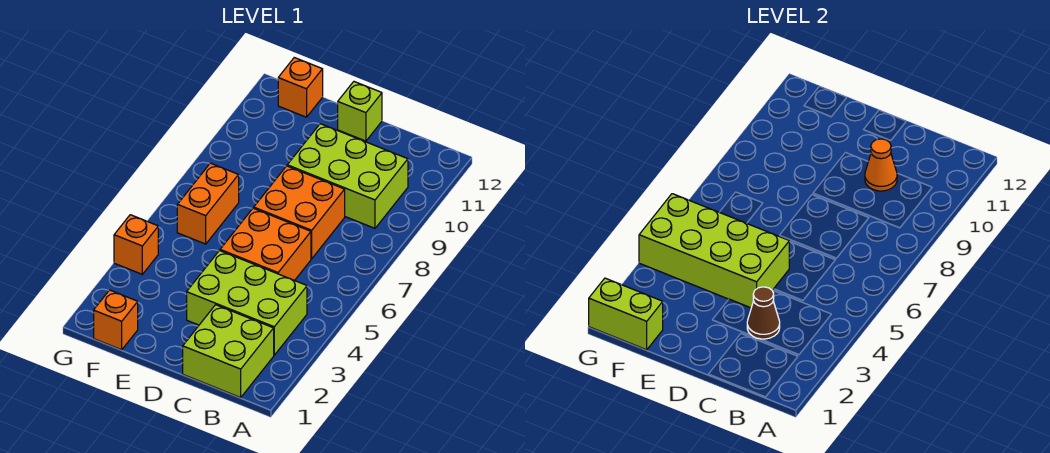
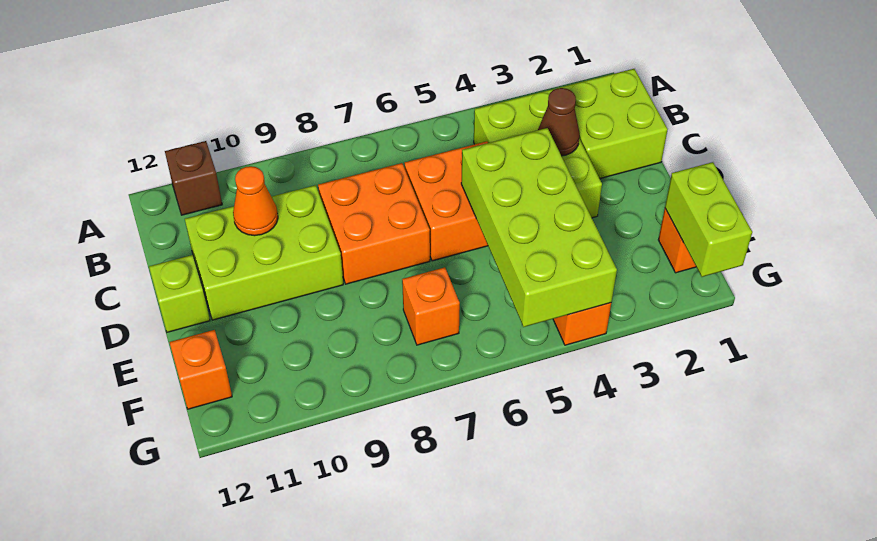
none -> brown 1x1 brick [165,141,222,215]
lime 2x3 brick [287,124,408,228] -> lime 2x3 brick turned to [185,185,343,320]
orange 1x2 brick [177,163,239,244] -> orange 1x1 brick [402,267,460,345]

